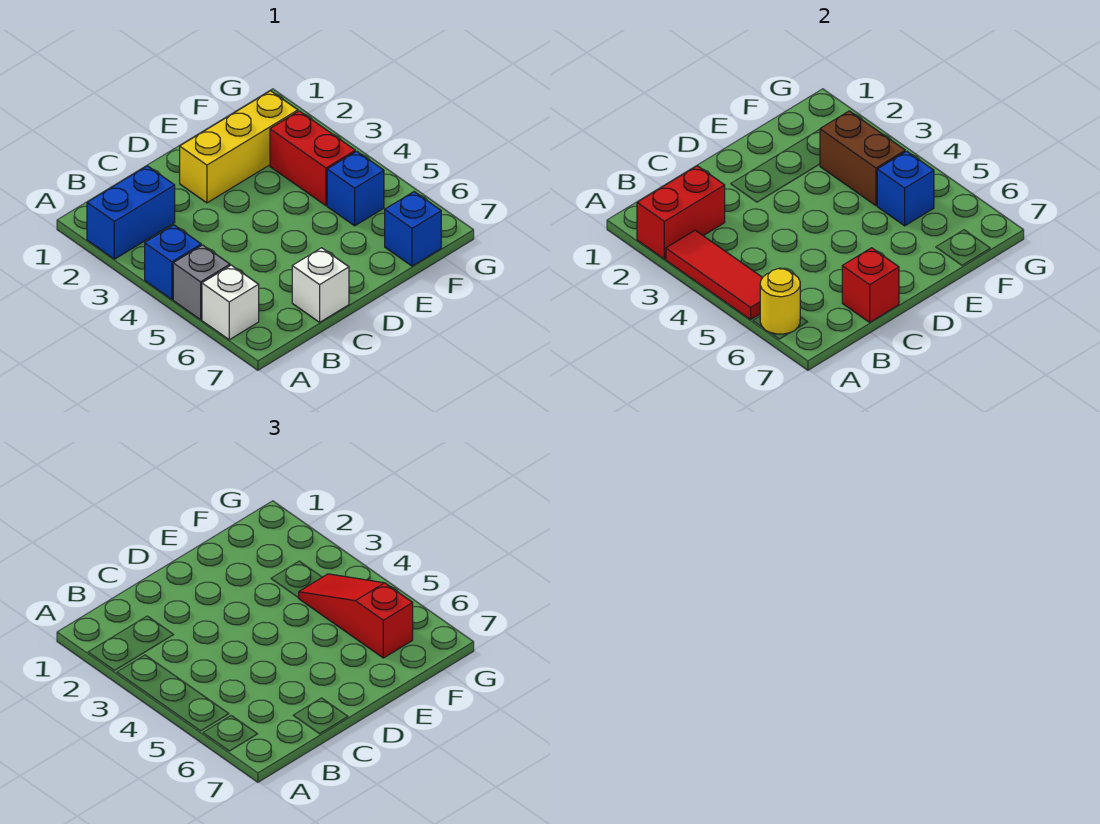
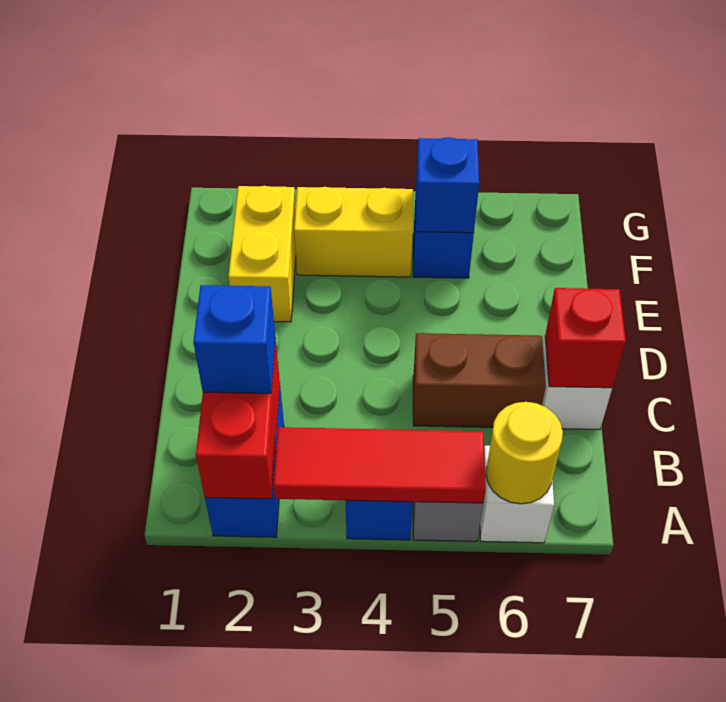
yellow 1x3 brick [180,91,298,203] -> yellow 1x2 brick [228,186,296,322]
red 1x2 brick [270,111,355,206] -> yellow 1x2 brick [294,187,413,277]
brown 1x2 brick [820,111,905,206] -> brown 1x2 brick moved to [413,333,546,427]
red 1x3 slope [299,574,413,658] -> none
blue 1x1 brick [385,192,441,266] -> blue 1x1 brick moved to [193,285,276,393]

